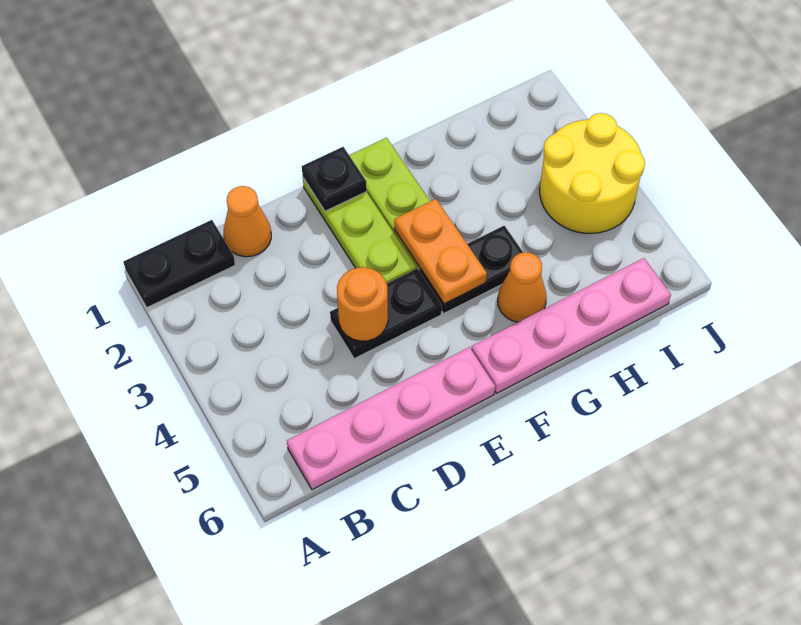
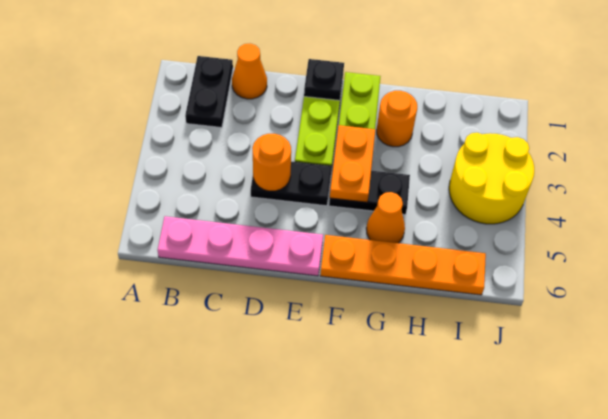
black 1x2 plate [123,220,235,307] -> black 1x2 plate turned to [185,56,233,128]
pink 1x4 plate [471,258,671,394] -> orange 1x4 plate [320,235,486,295]
none -> orange 1x1 round brick [377,91,417,147]

